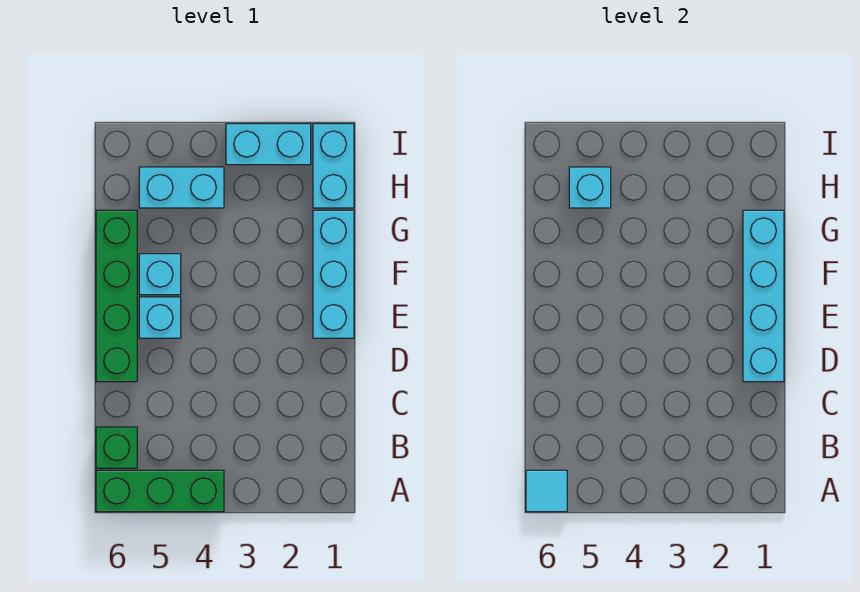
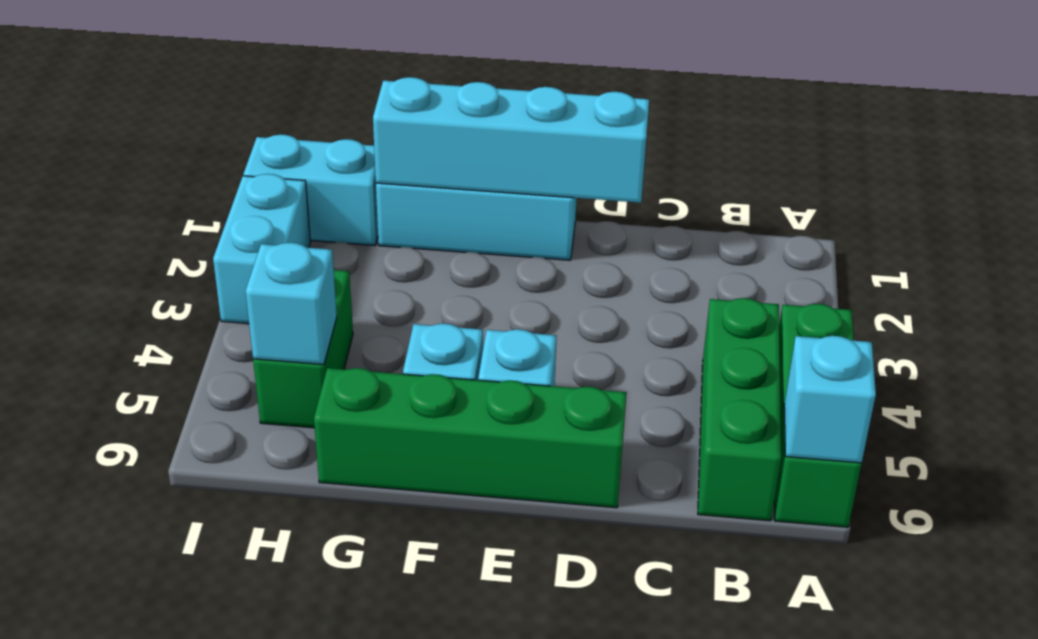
cyan 1x1 tile [526,470,567,512] -> cyan 1x1 brick [784,336,876,463]
green 1x1 brick [96,427,137,468] -> green 1x3 brick [698,298,781,521]
cyan 1x2 brick [139,167,224,208] -> green 1x2 brick [253,270,353,428]

